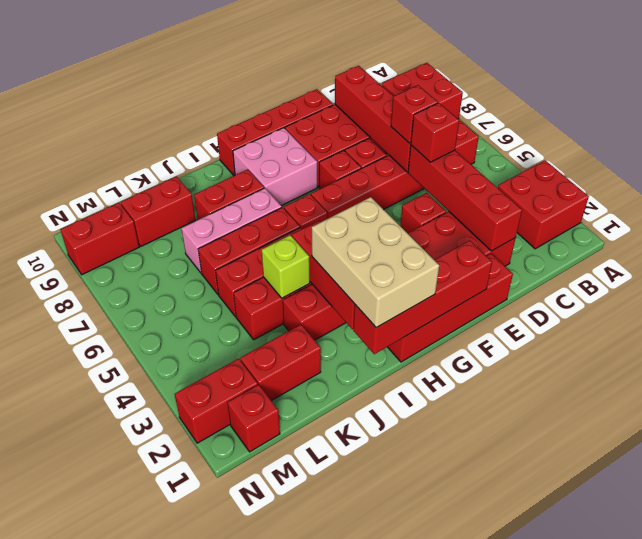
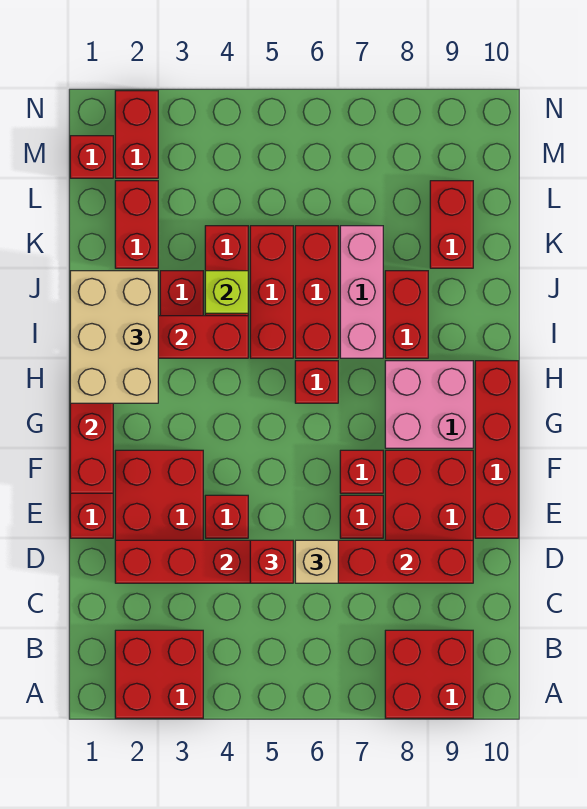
red 1x6 brick [311,120,479,219] -> none
red 1x1 brick [391,85,438,144] -> tan 1x1 brick [295,540,338,583]
tan 2x3 brick [312,197,439,328] -> tan 2x3 brick turned to [70,271,158,403]
red 1x2 brick [60,203,139,275] -> none

